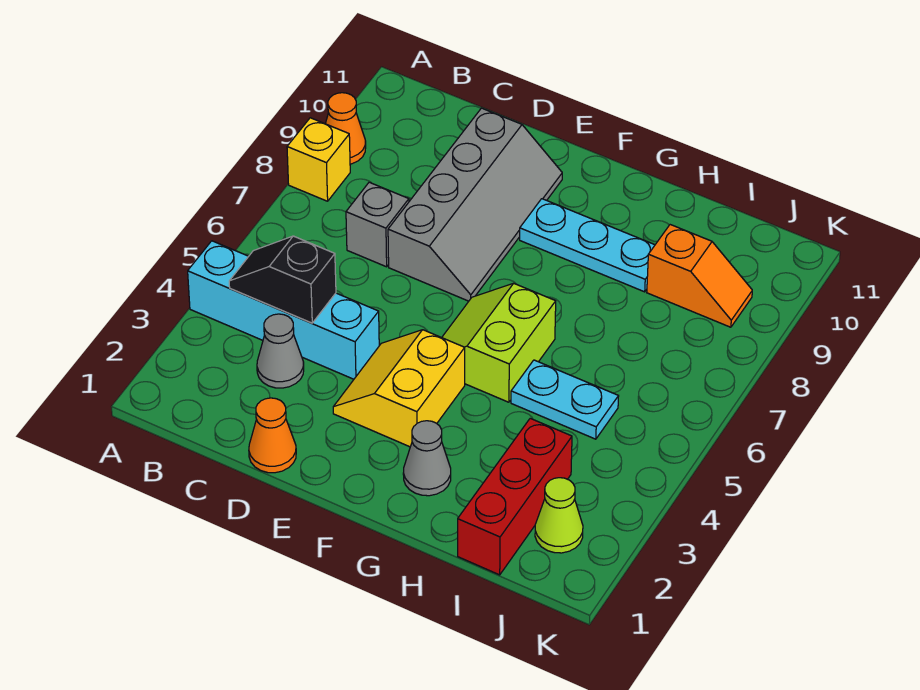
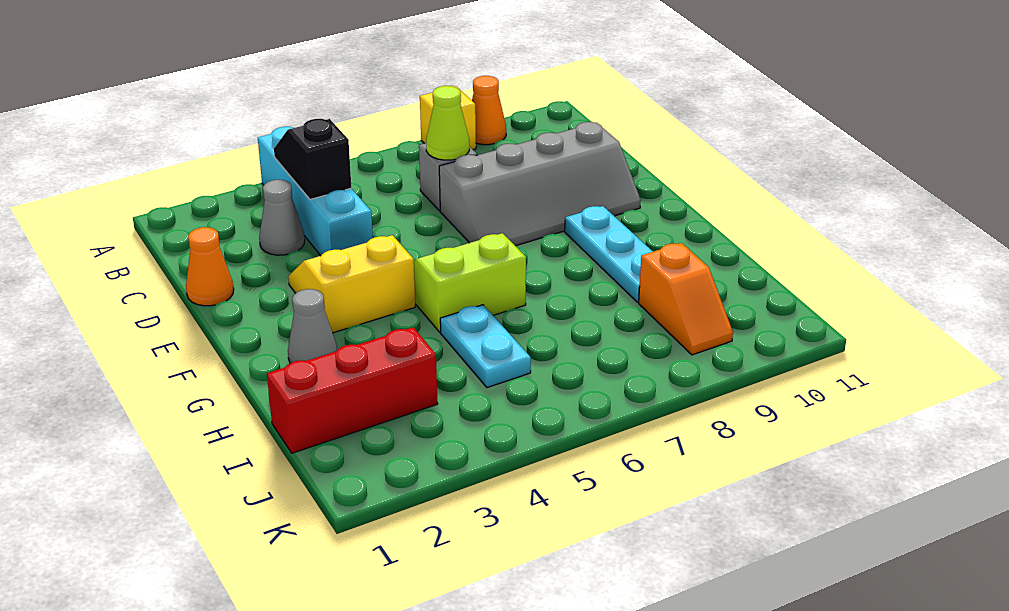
lime 1x1 cone [535,478,583,553] -> lime 1x1 cone moved to [426,86,469,160]

